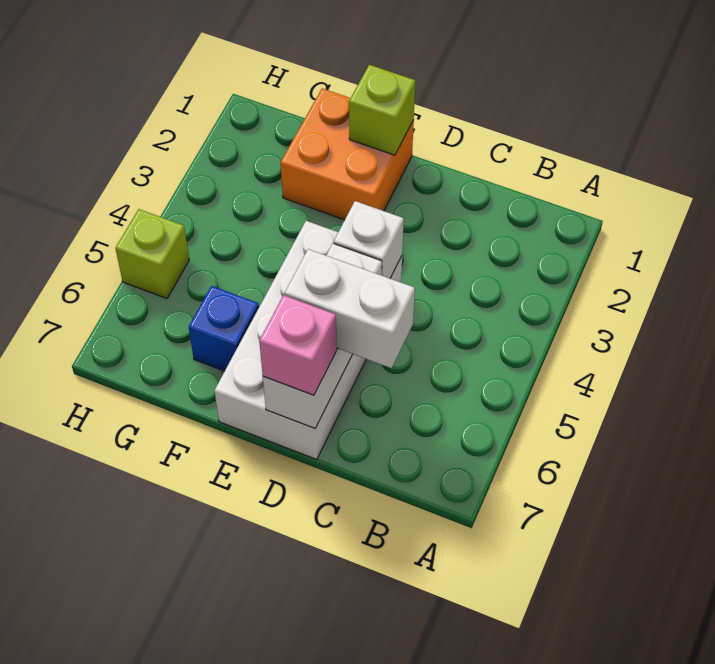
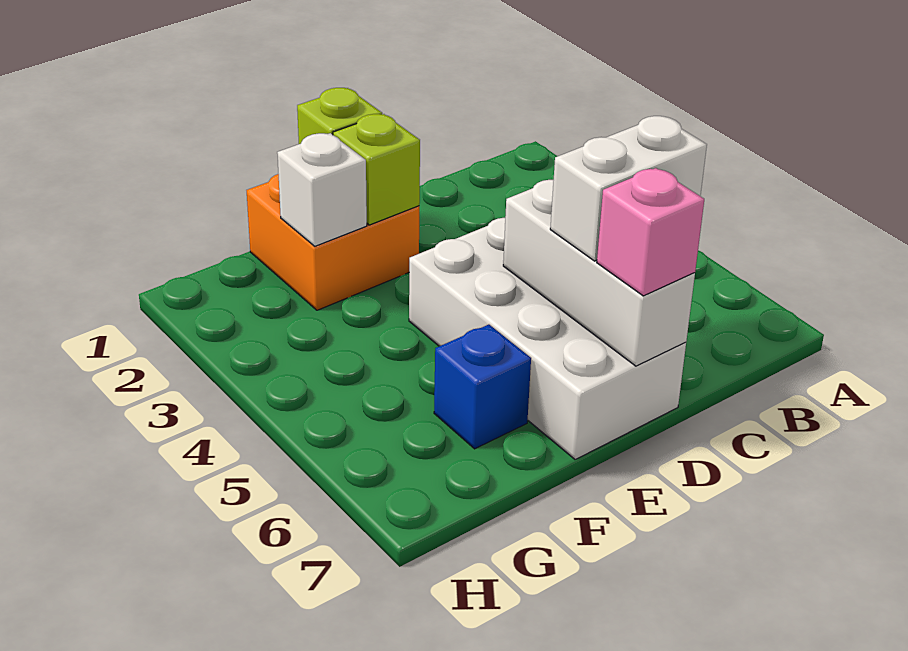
white 1x1 brick [334,201,404,278] -> white 1x1 brick moved to [277,133,367,246]
lime 1x1 brick [115,209,189,299] -> lime 1x1 brick moved to [333,114,420,225]

